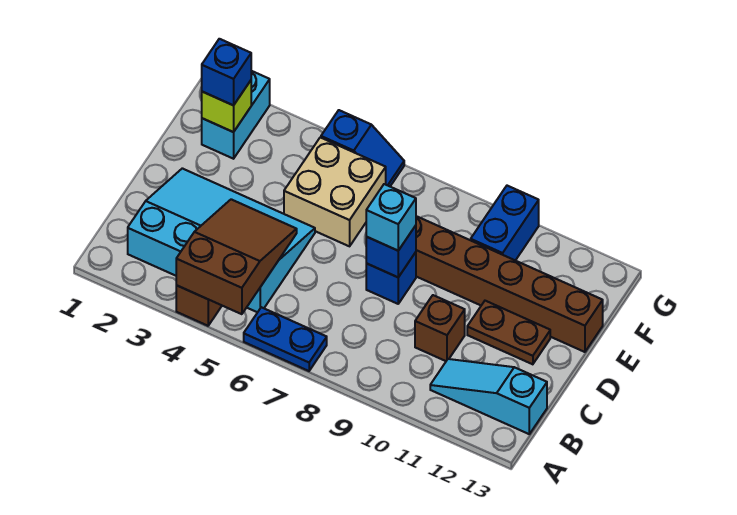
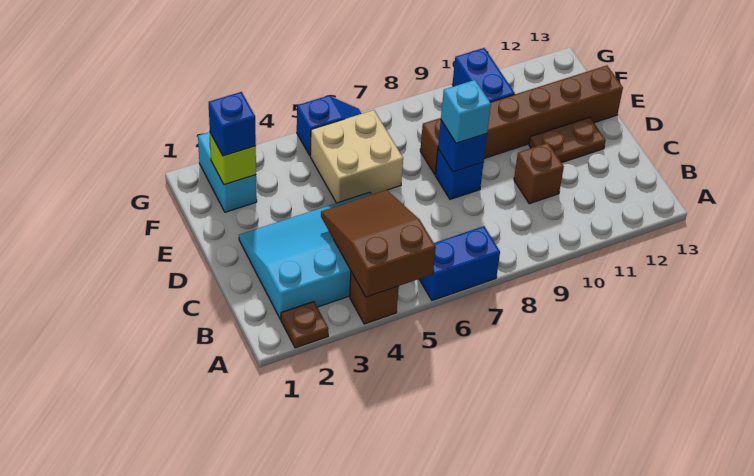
none -> brown 1x1 plate [281,302,328,348]
blue 1x2 plate [244,307,327,371] -> blue 1x2 brick [419,226,500,300]
cyan 1x3 slope [430,359,547,434] -> none

